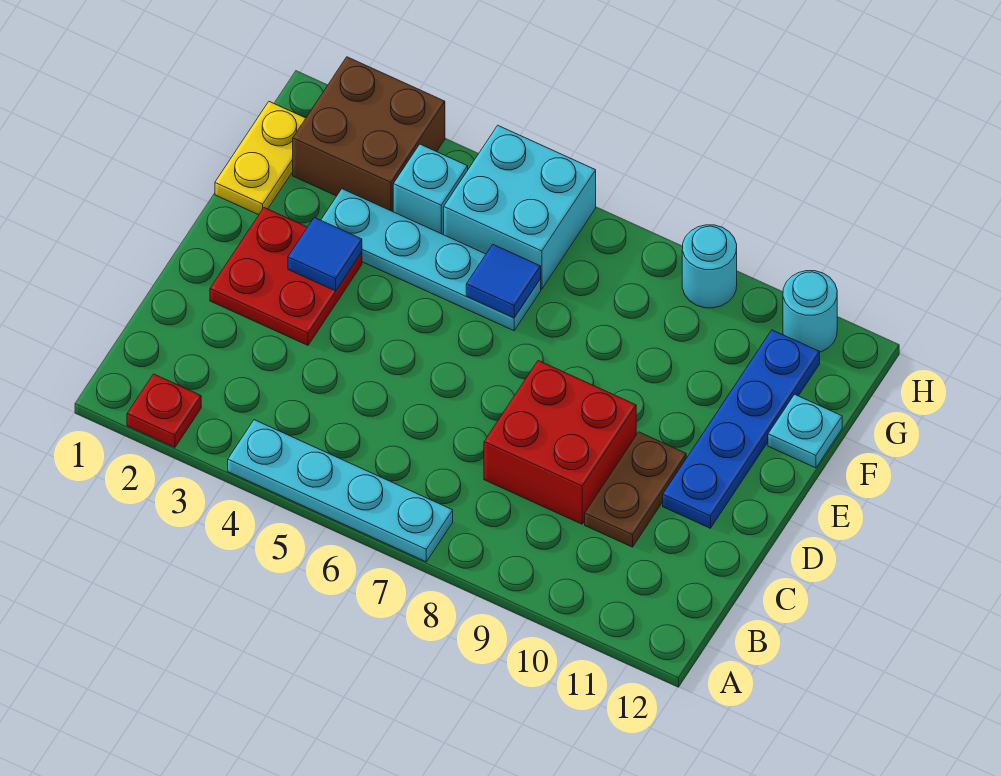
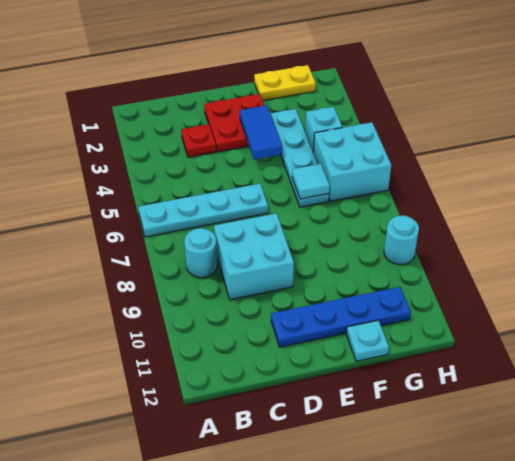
red 1x1 plate [127,374,201,448] -> red 1x1 plate moved to [181,124,216,157]
cyan 1x4 plate [228,420,453,562] -> cyan 1x4 plate turned to [138,184,268,237]
red 2x2 brick [484,361,636,524] -> cyan 2x2 brick [214,213,294,300]
brown 1x2 plate [585,432,686,547] -> none
blue 1x1 tile [288,217,362,291] -> blue 1x2 tile [240,105,282,160]
blue 1x1 tile [466,245,541,318] -> cyan 1x1 tile [292,164,330,199]
brown 2x2 brick [293,57,445,212] -> none
cyan 1x1 round brick [783,271,837,352] -> cyan 1x1 round brick moved to [184,228,217,278]

